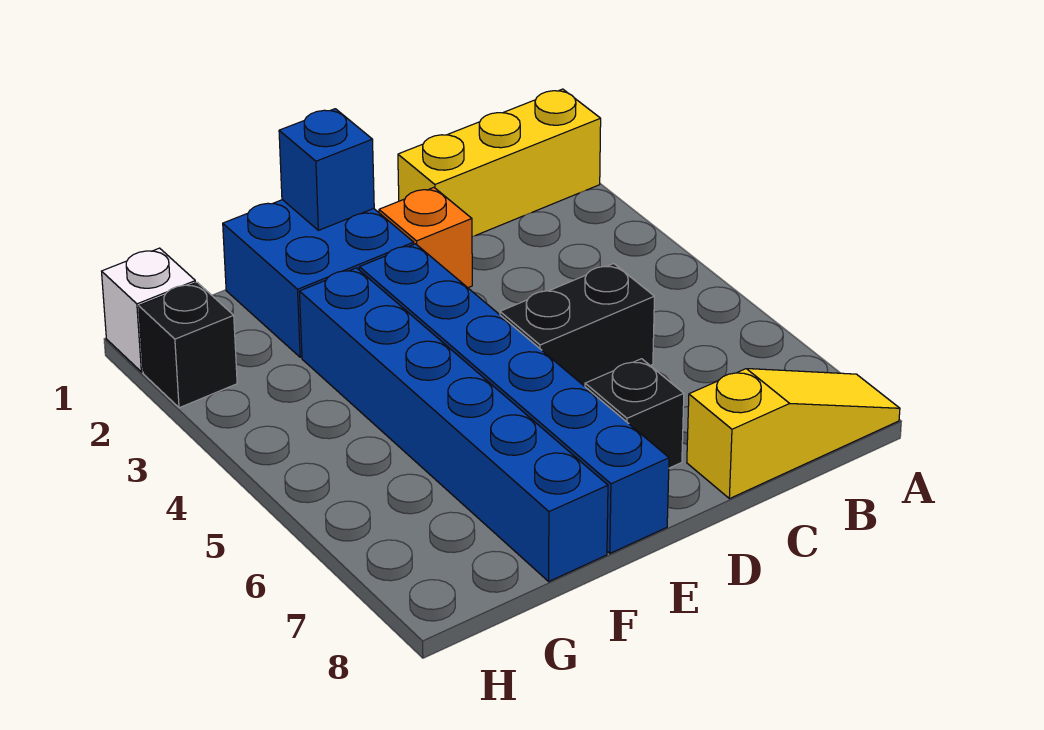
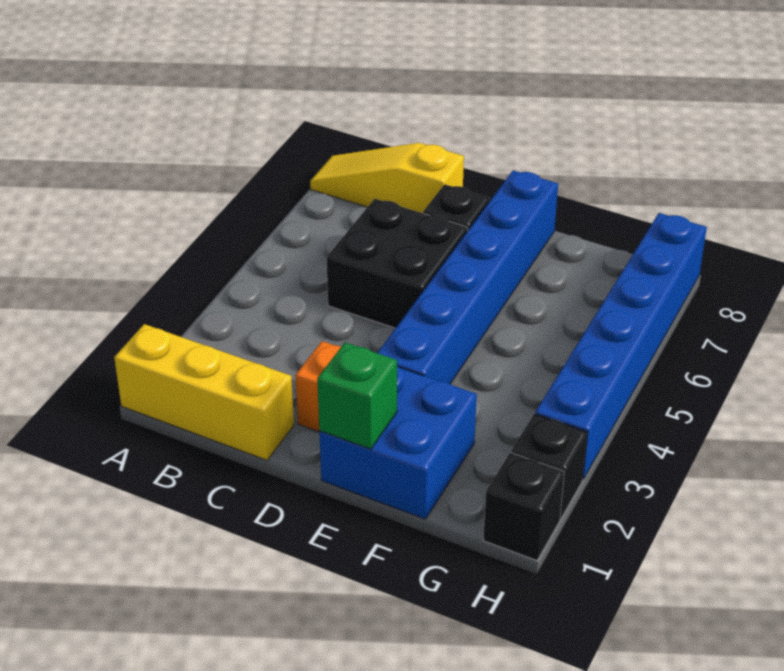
black 1x2 brick [500,264,654,386] -> black 2x2 brick [327,199,468,328]
blue 1x1 brick [279,109,374,230] -> green 1x1 brick [317,342,397,449]
blue 1x6 brick [299,268,608,581] -> blue 1x6 brick moved to [535,213,707,479]
white 1x1 brick [102,248,196,372] -> black 1x1 brick [483,453,564,560]

